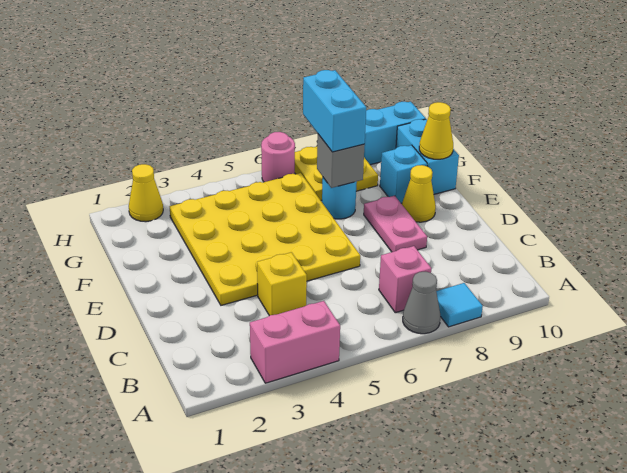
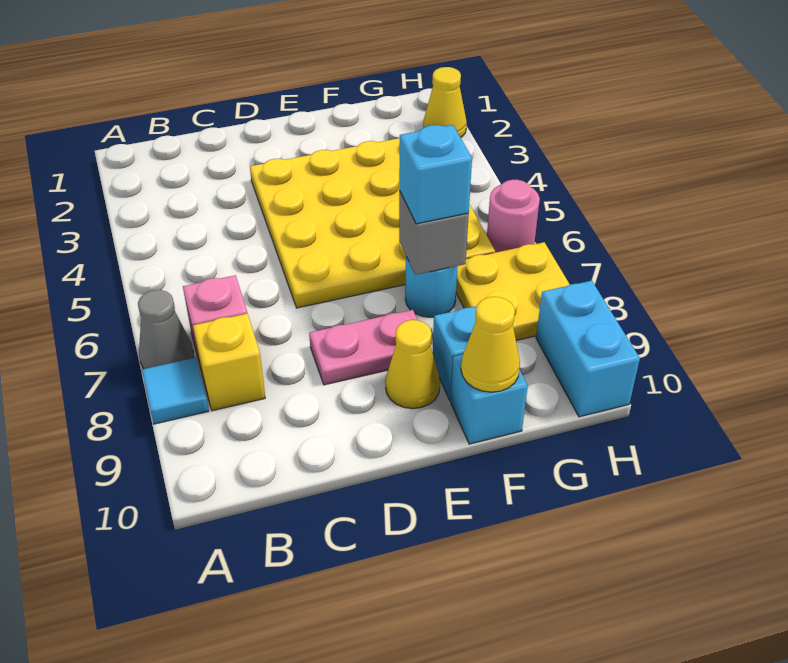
pink 1x2 brick [250,301,340,383] -> none
yellow 1x1 brick [257,252,307,316] -> yellow 1x1 brick moved to [193,314,265,411]
cyan 1x2 brick [303,70,366,152] -> cyan 1x1 brick [399,125,472,224]
cyan 1x2 brick [396,119,459,194] -> cyan 1x1 brick [451,354,528,444]

